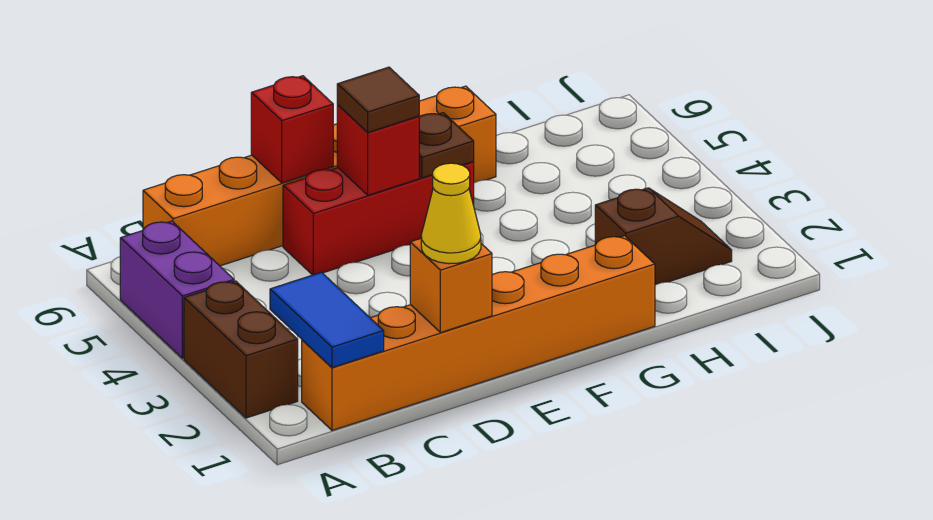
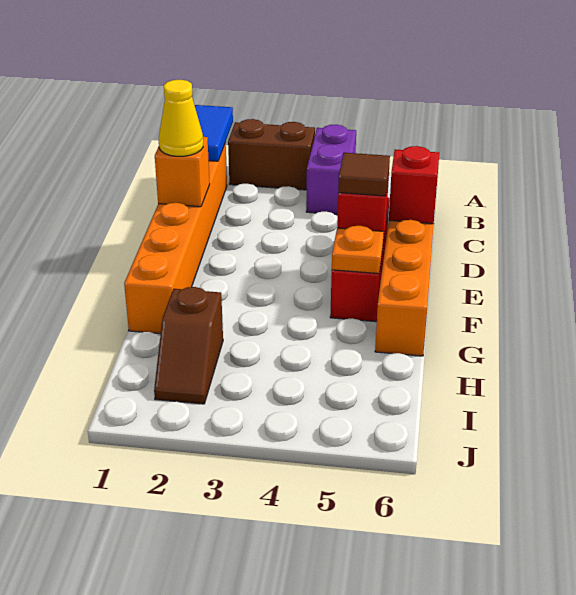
purple 1x2 brick [120,221,234,358] -> purple 1x2 brick turned to [306,125,356,215]
blue 1x2 tile [270,272,384,367] -> blue 1x2 tile turned to [195,105,233,161]
brown 1x1 plate [419,113,474,178] -> orange 1x1 plate [332,226,384,274]

